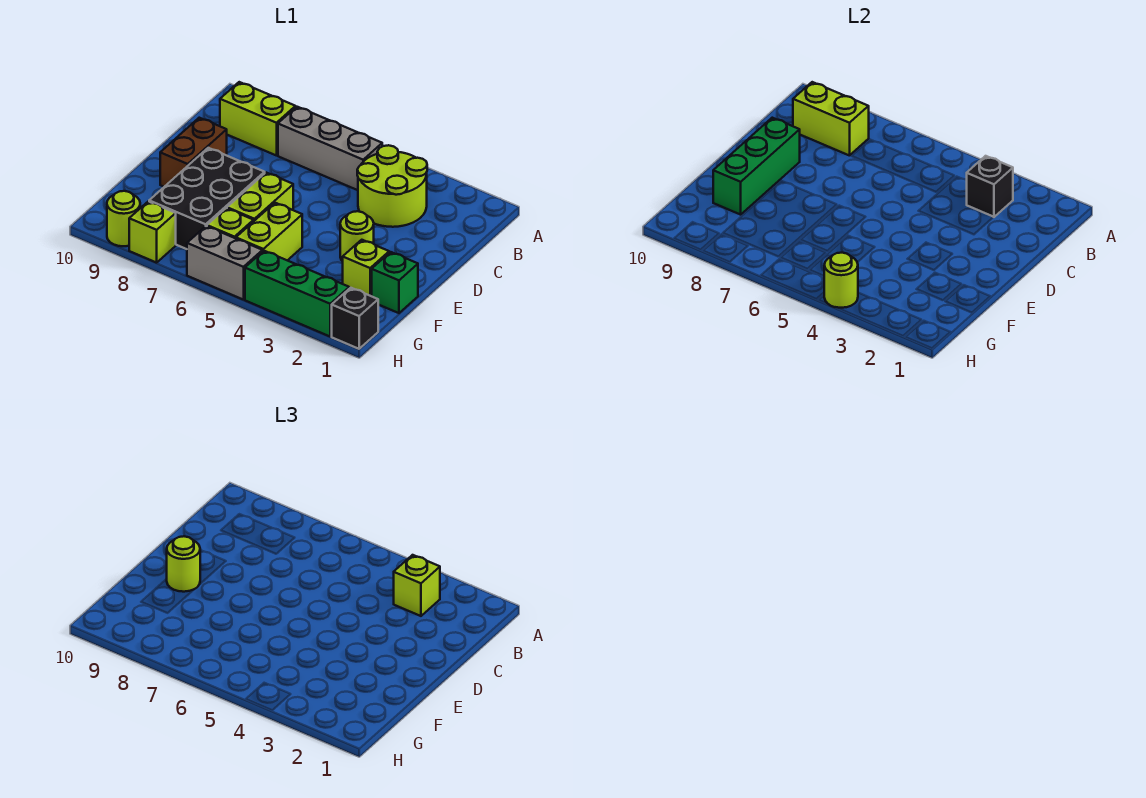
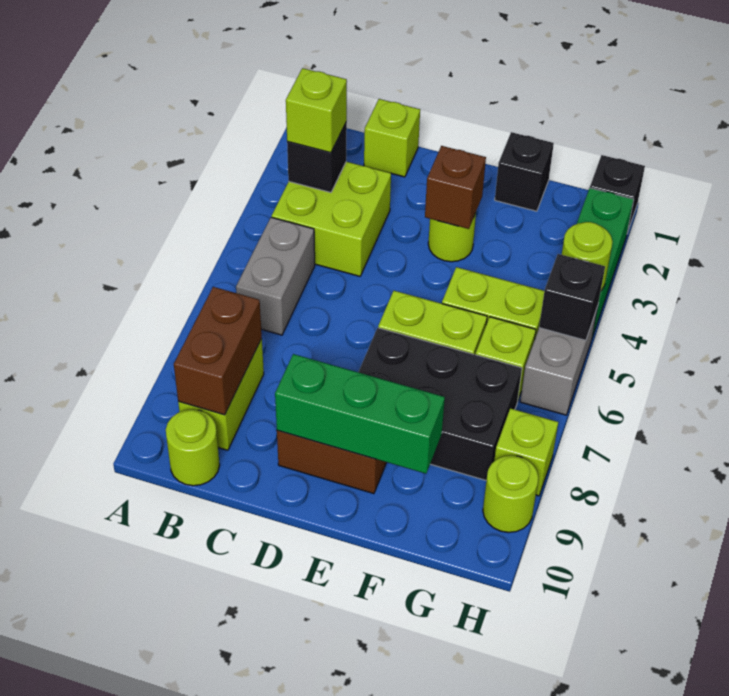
lime 2x2 round brick [357,145,427,227] -> lime 2x2 brick [272,162,391,276]
grey 1x3 brick [278,107,382,190] -> grey 1x2 brick [236,217,315,335]
lime 1x2 brick [793,82,869,156] -> brown 1x2 brick [174,287,262,415]
none -> brown 1x1 brick [425,146,486,229]
lime 1x1 round brick [167,536,200,592] -> lime 1x1 round brick moved to [166,409,220,486]
green 1x1 brick [372,252,418,313] -> black 1x1 brick [495,132,554,211]
lime 1x1 brick [343,240,389,296] -> lime 1x1 brick moved to [364,99,420,177]
none -> black 1x1 brick [539,254,605,340]

